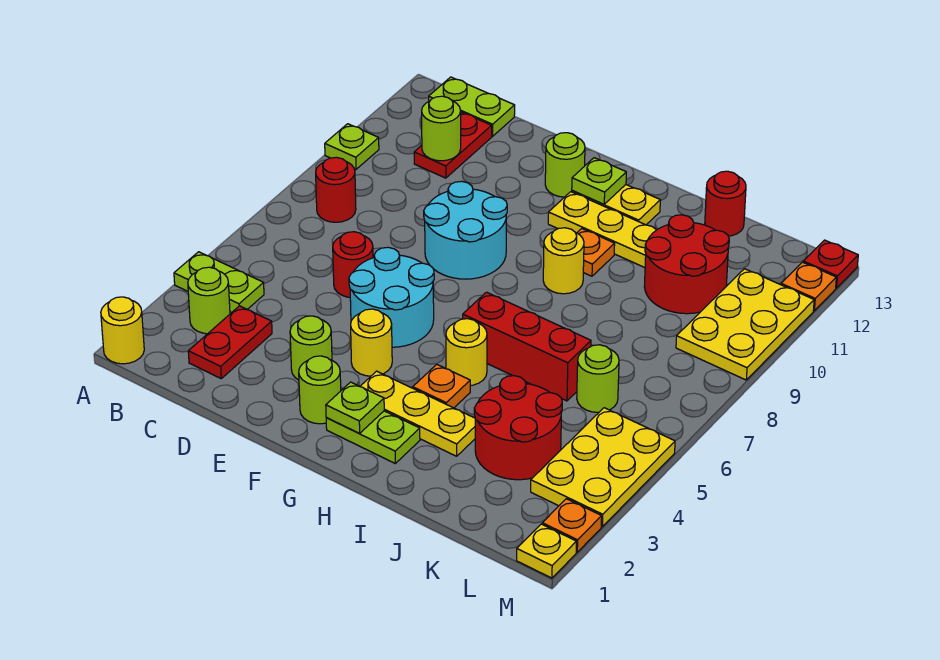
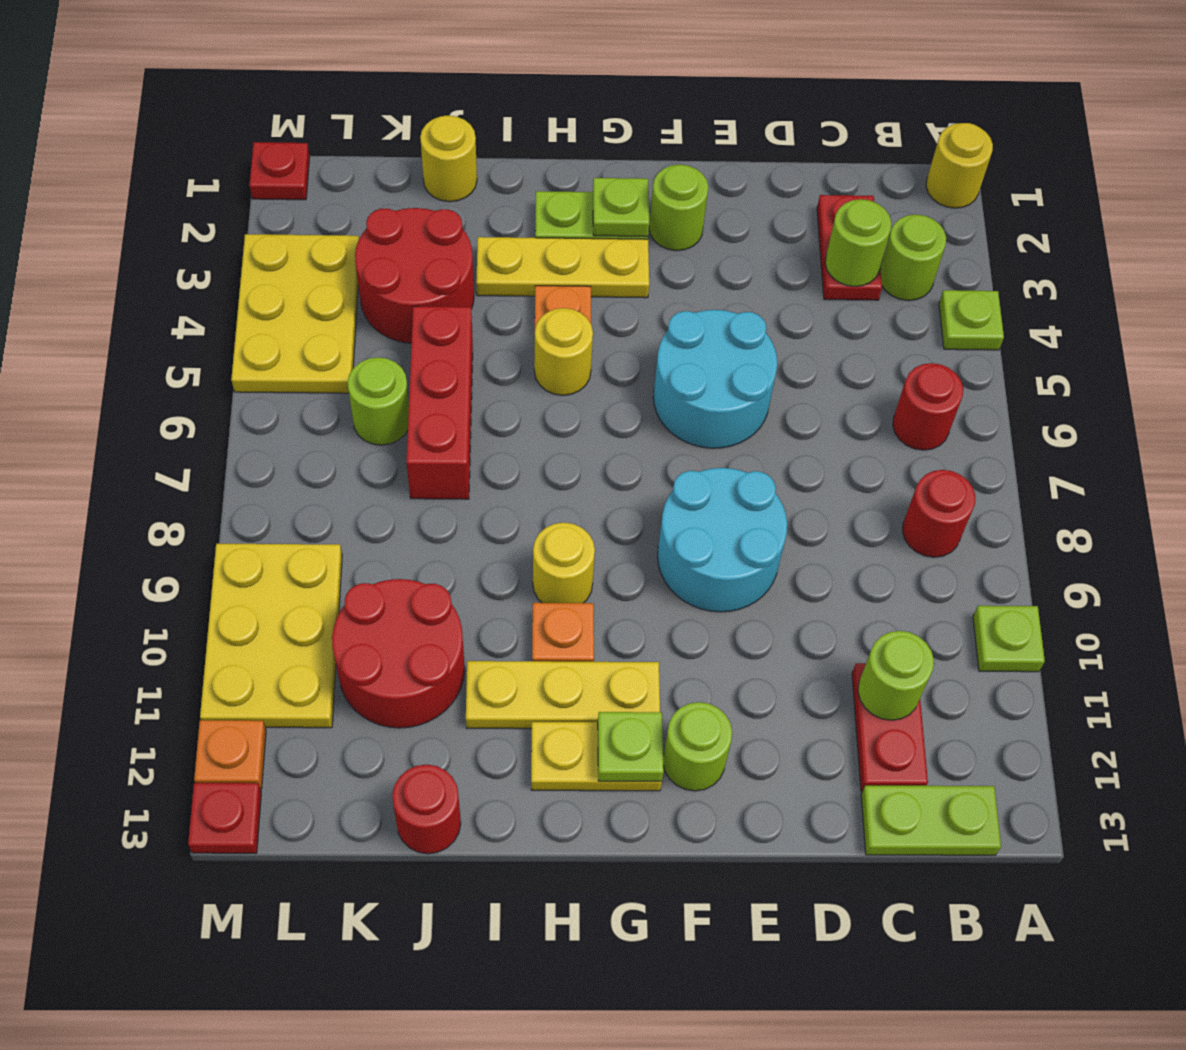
lime 1x2 plate [174,252,264,312] -> lime 1x1 plate [939,290,1004,350]
red 1x1 round brick [333,232,373,297] -> red 1x1 round brick moved to [893,363,963,450]
lime 1x1 round brick [290,316,332,380] -> lime 1x1 round brick moved to [825,199,891,287]
yellow 1x1 round brick [351,309,392,376] -> yellow 1x1 round brick moved to [420,116,477,202]
red 1x3 brick [463,292,591,401] -> red 1x3 brick turned to [407,306,473,499]
yellow 1x1 plate [517,524,576,578] -> red 1x1 plate [250,142,310,200]
orange 1x1 plate [542,499,602,552] -> none

